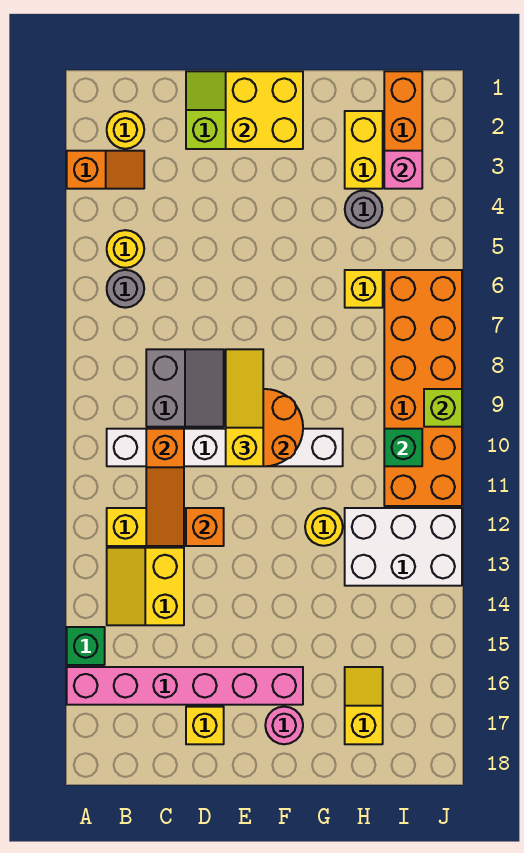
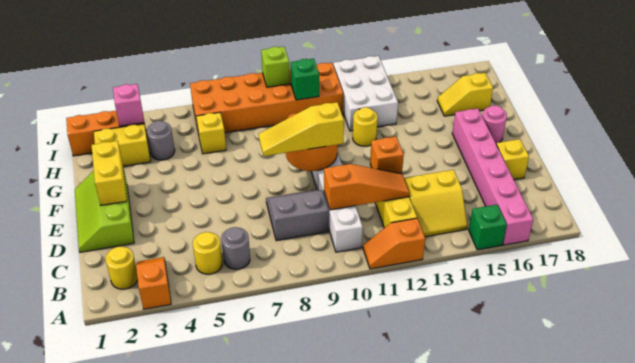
none -> orange 1x2 slope [363,218,425,269]
yellow 2x2 brick [226,71,303,149] -> yellow 1x2 brick [92,141,127,205]

